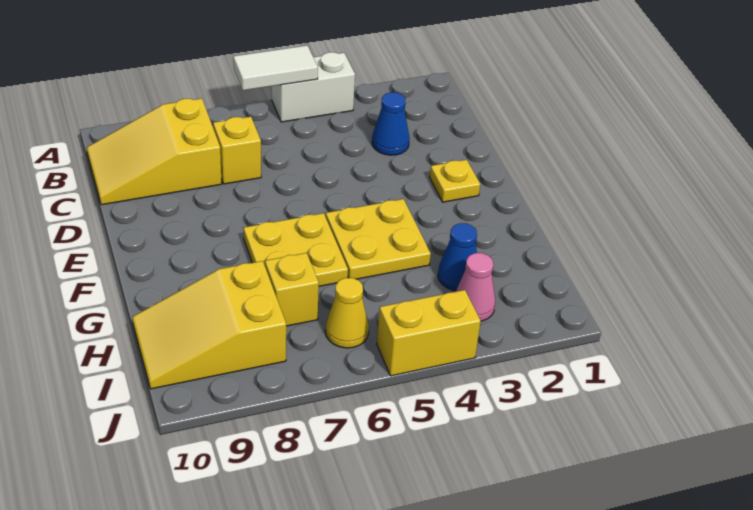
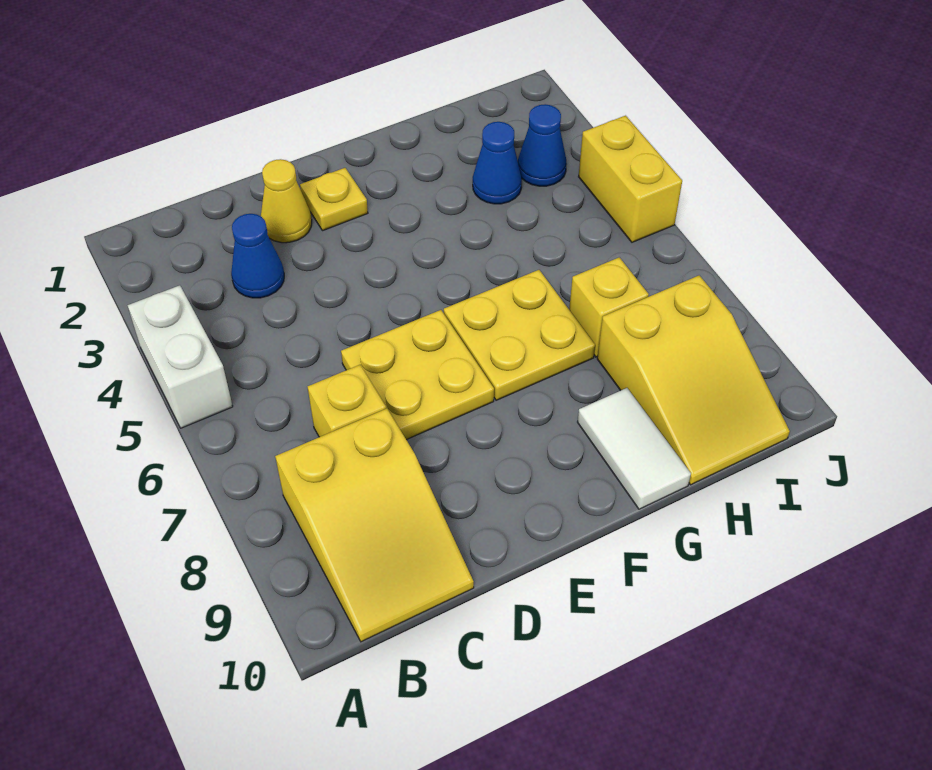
white 1x2 tile [233,45,318,90] -> white 1x2 tile moved to [578,388,691,509]
yellow 2x2 plate [326,199,431,279] -> yellow 2x2 plate moved to [341,310,494,440]
pink 1x1 cone [456,253,495,321] -> blue 1x1 cone [518,104,567,186]
yellow 1x1 cone [325,278,369,348] -> yellow 1x1 cone moved to [261,159,312,243]

